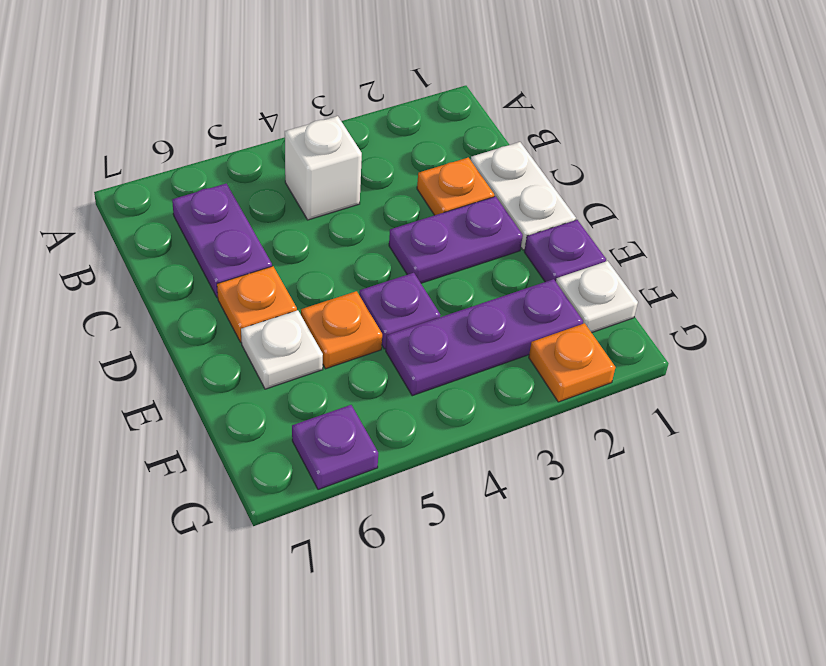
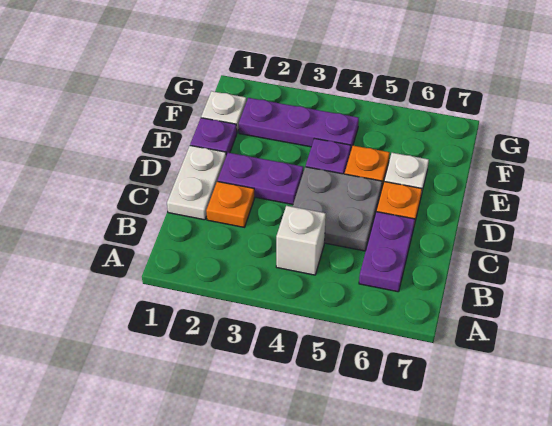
none -> grey 2x2 plate [293,167,382,251]
orange 1x1 plate [529,323,616,402] -> none
purple 1x1 plate [292,405,378,490] -> none

